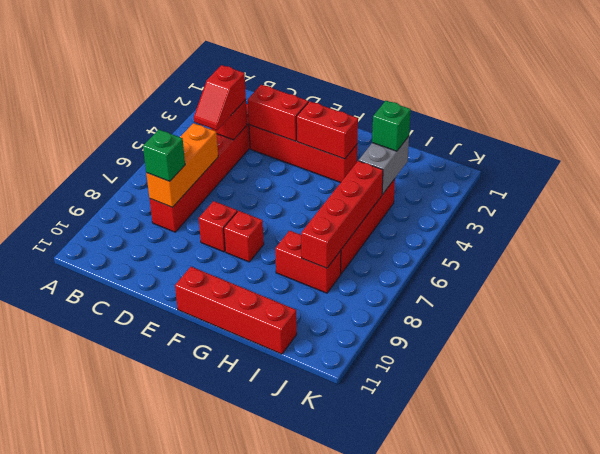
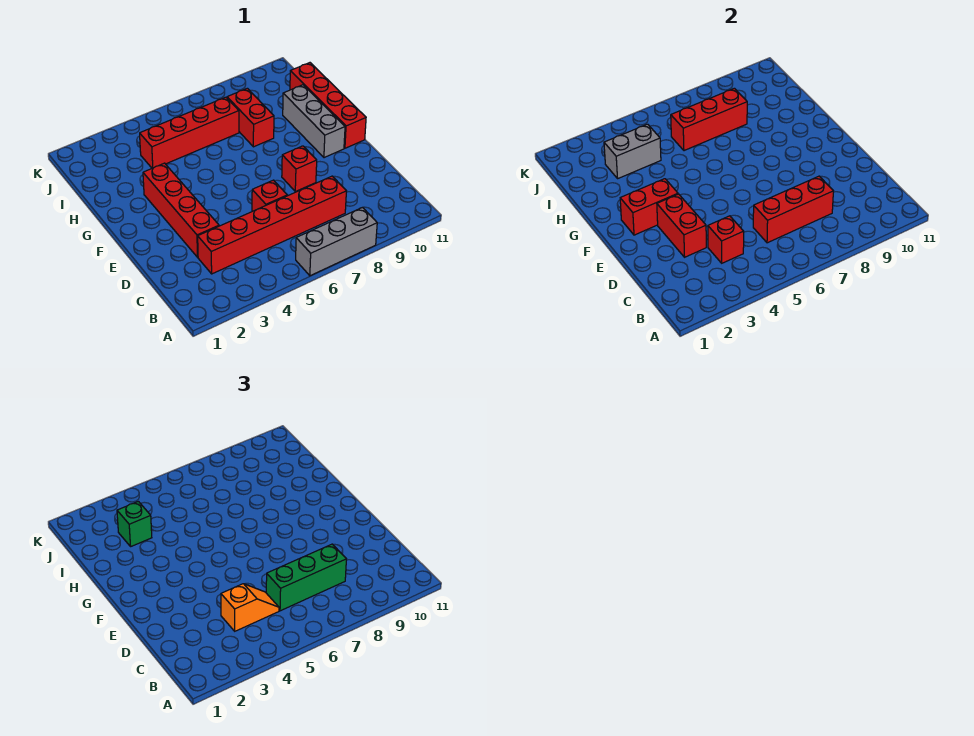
none -> grey 1x3 brick [296,207,377,276]
red 1x2 slope [194,65,246,130] -> orange 1x2 slope [221,584,279,631]
orange 1x3 brick [146,123,218,207] -> red 1x3 brick [753,176,833,243]
green 1x1 brick [143,130,185,181] -> green 1x3 brick [266,544,346,611]
red 1x2 brick [296,101,358,159] -> red 1x2 brick turned to [620,179,678,235]
red 1x1 brick [224,211,264,262] -> red 1x1 brick moved to [252,180,287,211]
none -> grey 1x3 brick [283,85,345,158]
red 1x4 brick [301,161,383,268] -> red 1x3 brick [671,88,747,151]

